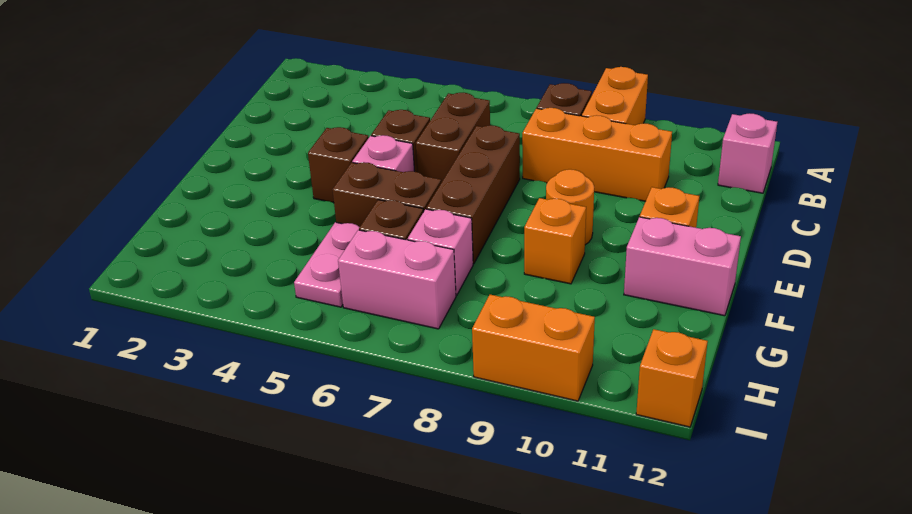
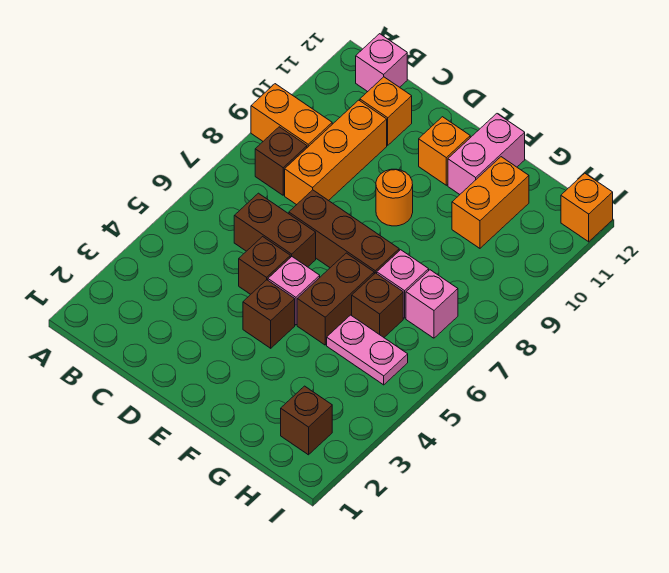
orange 1x1 brick [524,198,586,284] -> orange 1x1 brick moved to [360,77,412,145]
none -> brown 1x1 brick [281,386,332,455]
pink 1x2 brick [338,230,456,329] -> pink 1x1 brick [406,270,458,338]
orange 1x2 brick [472,295,595,401] -> orange 1x2 brick moved to [452,157,529,248]

